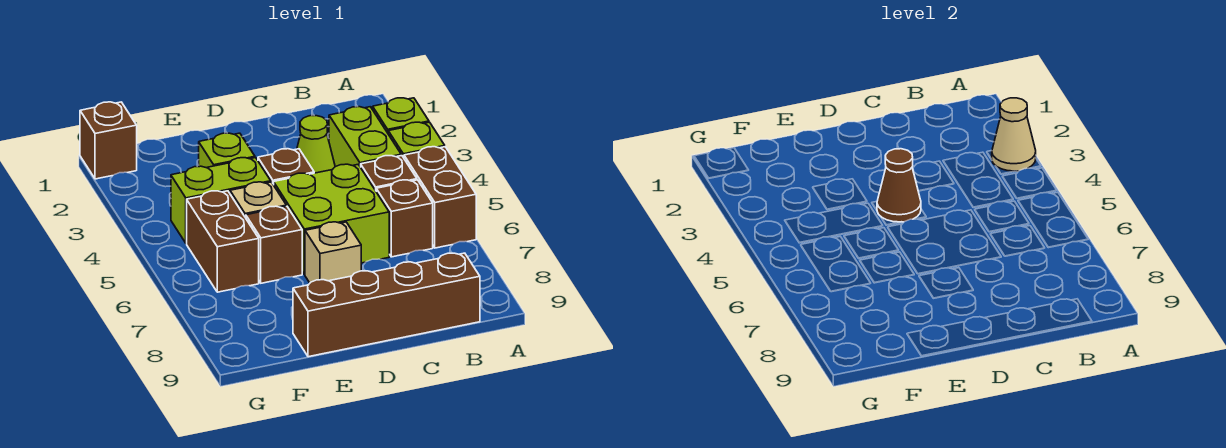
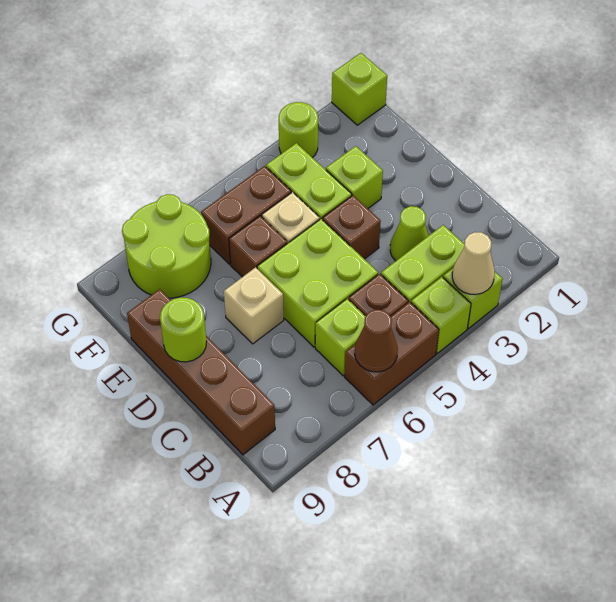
brown 1x1 brick [376,180,433,257] -> lime 1x1 brick [315,299,366,376]
brown 1x1 cone [877,149,921,222] -> brown 1x1 cone moved to [355,310,398,372]
none -> lime 1x1 round brick [160,297,207,362]
none -> lime 2x2 round brick [122,194,211,298]
brown 1x1 brick [80,102,137,179] -> lime 1x1 brick [332,53,387,125]
none -> lime 1x1 round brick [279,102,318,158]

